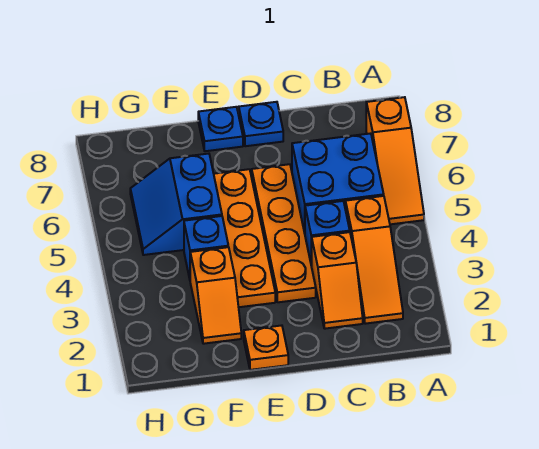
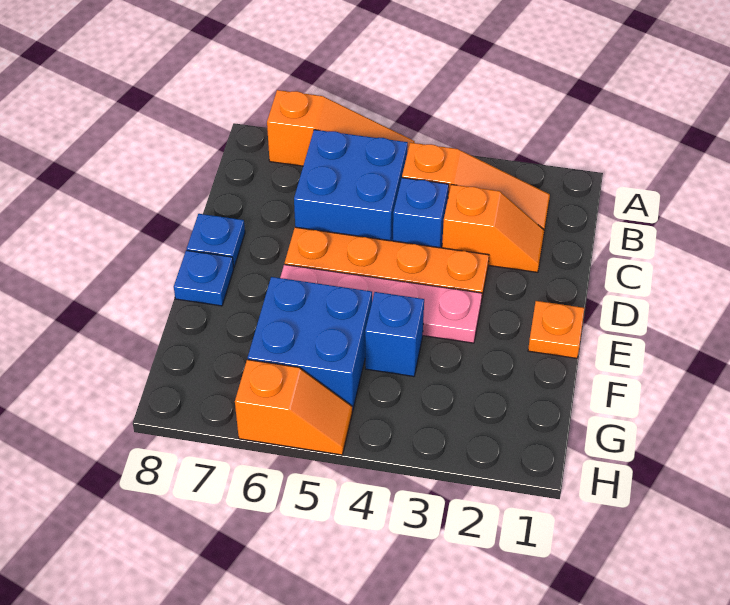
orange 1x4 plate [214,169,275,307] -> pink 1x4 plate [280,264,482,343]
orange 1x2 slope [190,247,241,344] -> orange 1x2 slope moved to [235,360,352,455]
blue 2x2 slope [130,154,222,255] -> blue 2x2 brick [248,277,372,411]

